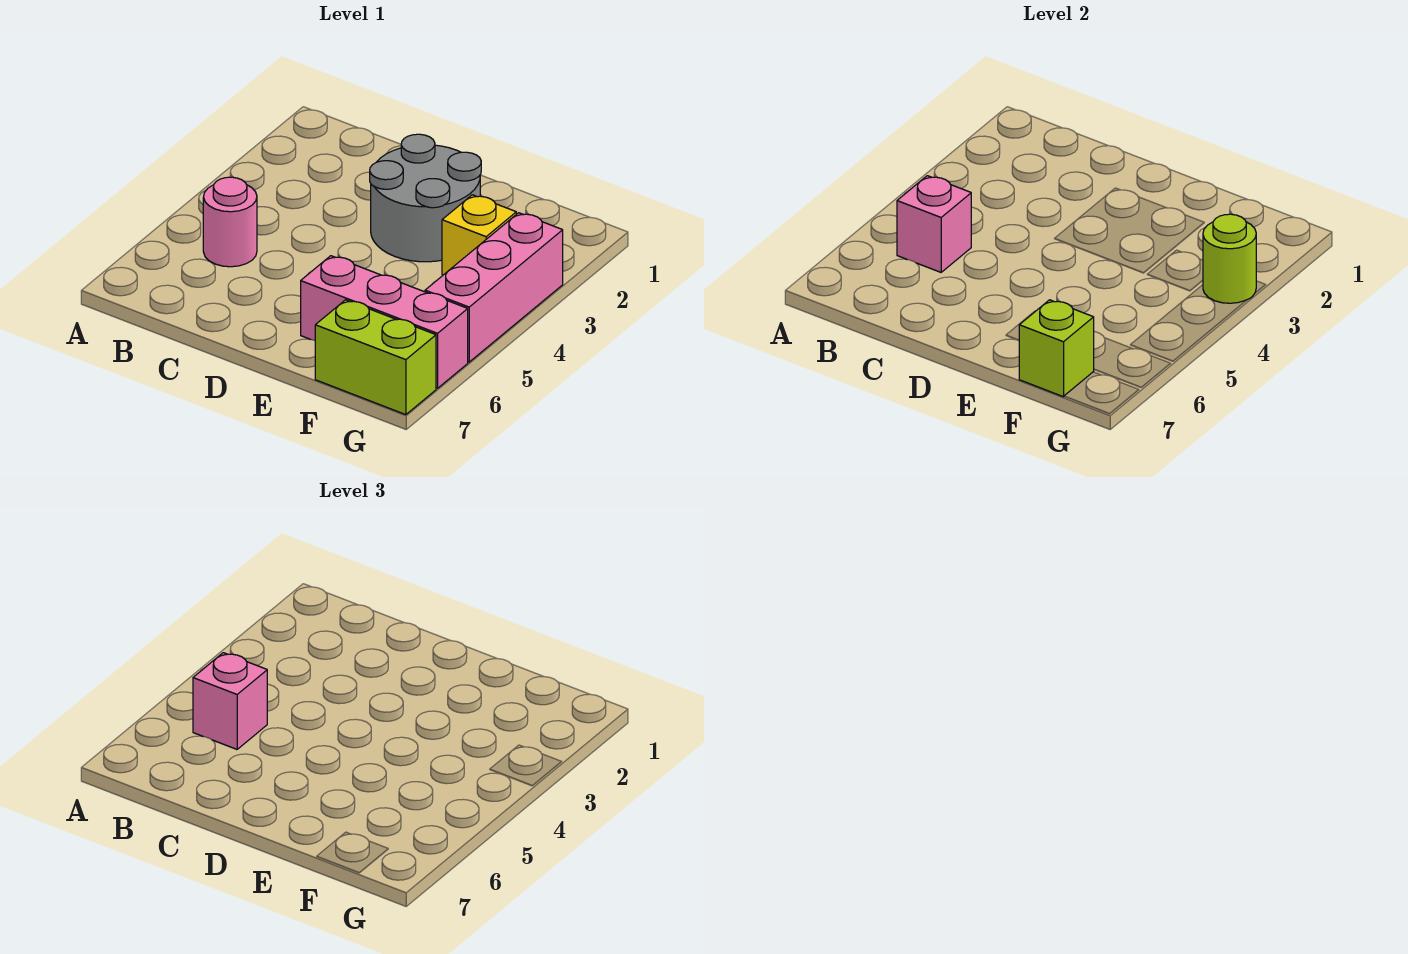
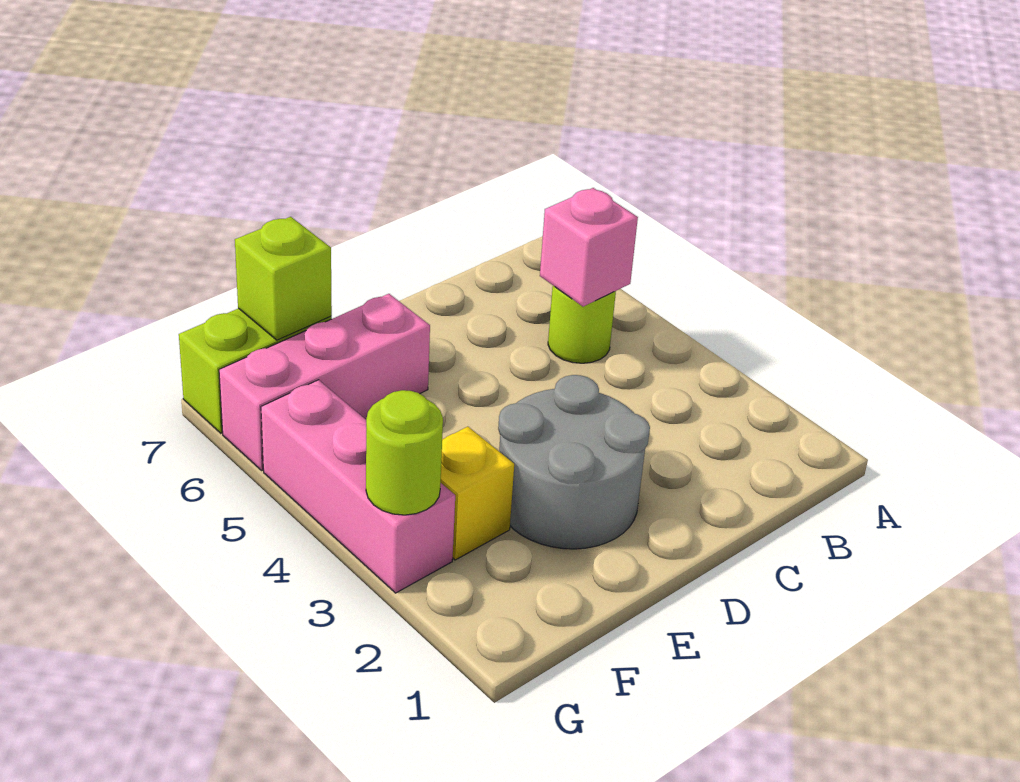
pink 1x1 round brick [203,177,257,267] -> lime 1x1 round brick [548,286,616,363]
pink 1x1 brick [193,653,267,749] -> none

